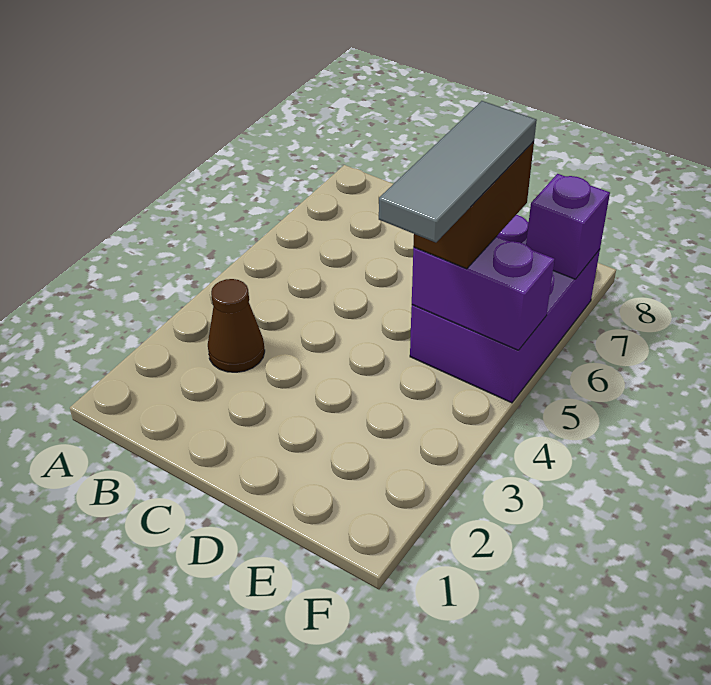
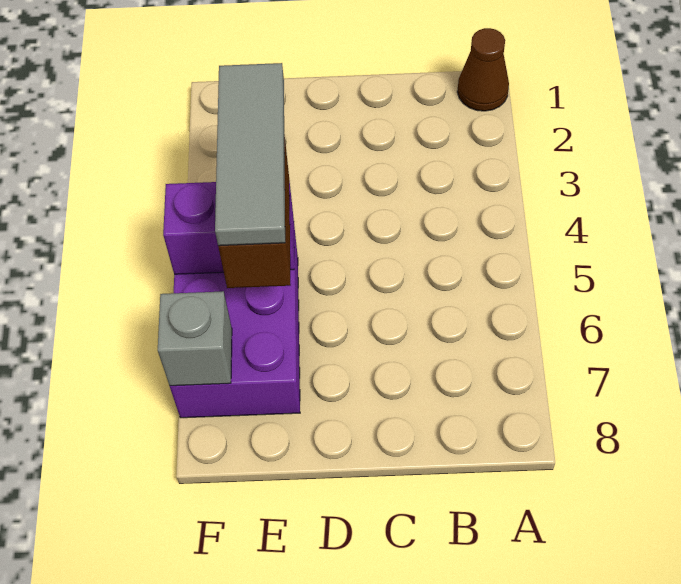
brown 1x1 cone [208,279,265,372] -> brown 1x1 cone moved to [457,28,509,111]
purple 1x1 brick [526,174,610,279] -> grey 1x1 brick [158,291,232,386]

